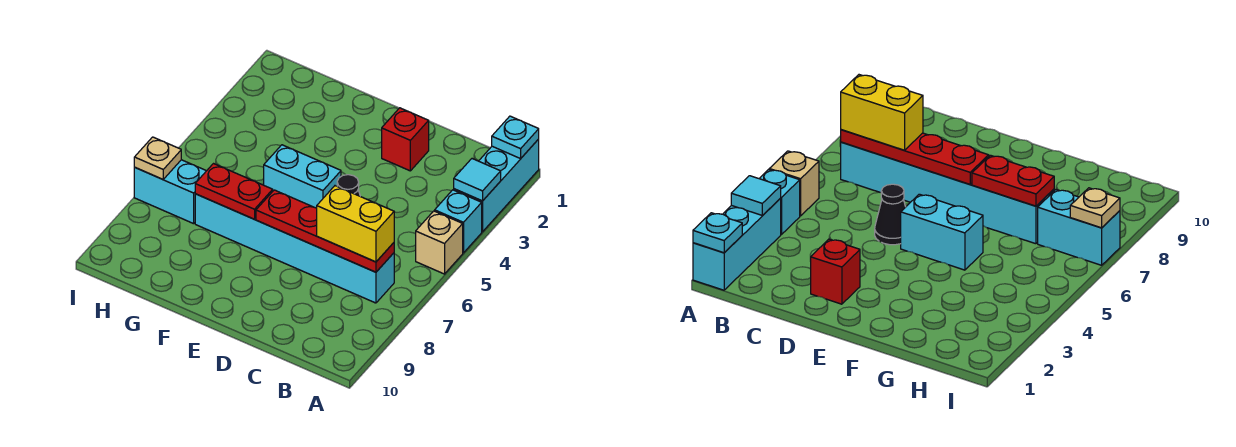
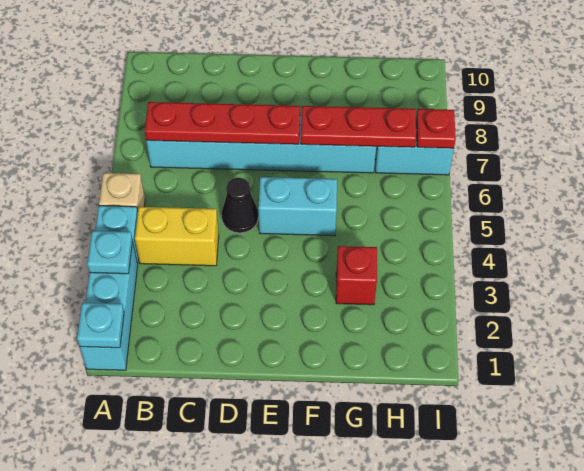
cyan 1x1 tile [454,159,501,201] -> cyan 1x1 plate [87,231,133,274]
yellow 1x2 brick [317,186,394,262] -> yellow 1x2 brick moved to [135,207,219,266]
red 1x1 brick [382,108,429,171] -> red 1x1 brick moved to [336,246,377,305]
red 1x2 plate [195,164,273,219] -> red 1x3 plate [301,106,416,147]
tan 1x1 plate [134,137,181,179] -> red 1x1 plate [416,109,456,148]

